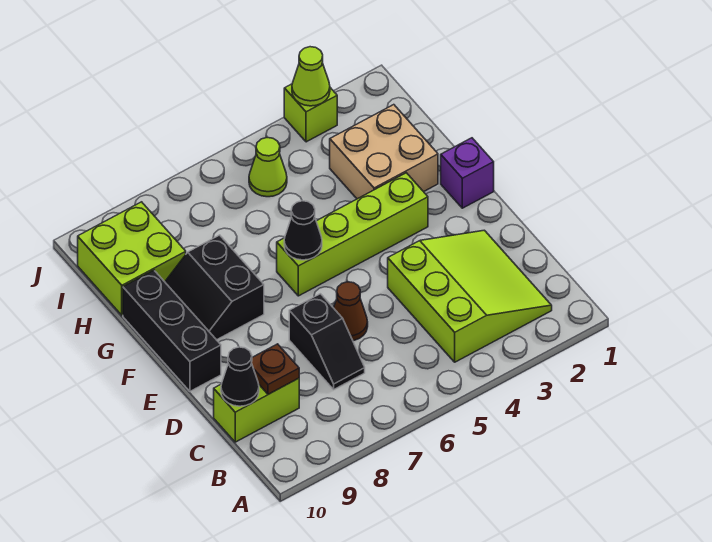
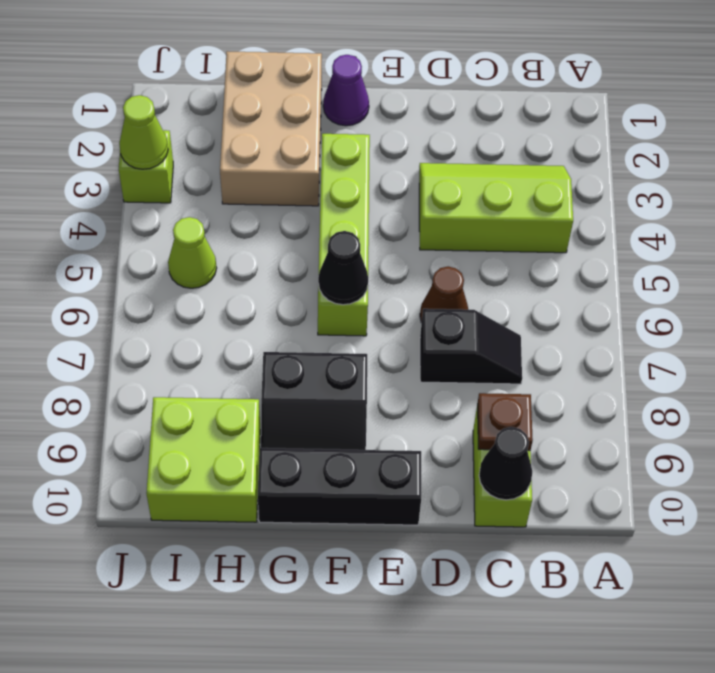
lime 3x3 slope [388,230,552,362] -> lime 2x3 slope [419,163,573,253]
purple 1x1 brick [441,138,494,208] -> purple 1x1 cone [323,55,369,126]
tan 2x2 brick [330,105,438,199] -> tan 2x3 brick [220,51,322,206]

